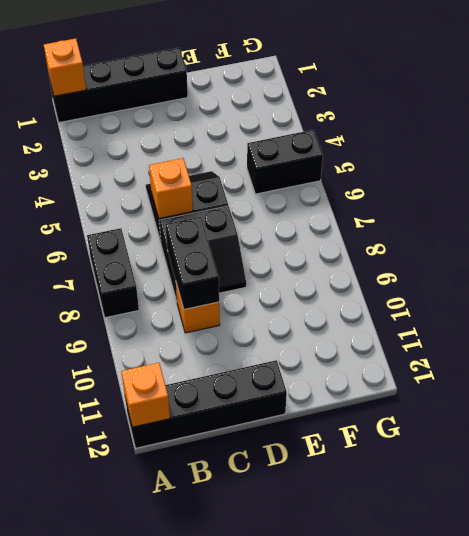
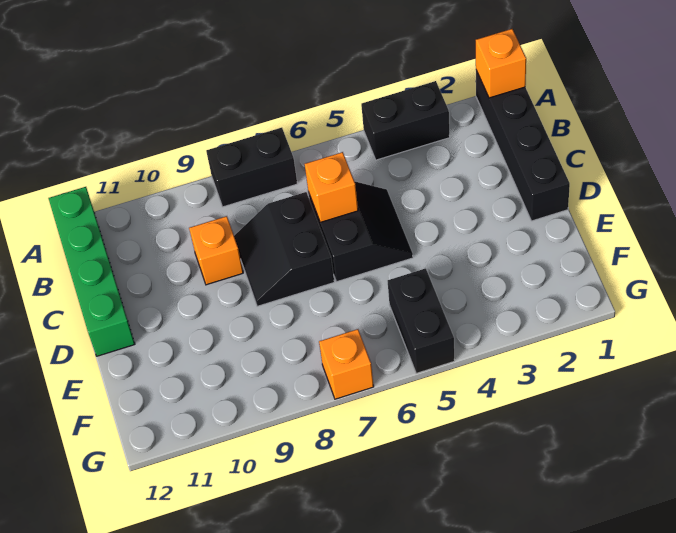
black 1x4 brick [125,360,287,448] -> green 1x4 brick [48,187,135,356]
orange 1x1 brick [121,363,170,427] -> orange 1x1 brick moved to [319,329,374,399]
black 1x2 brick [165,217,219,310] -> black 1x2 brick moved to [361,81,450,160]

